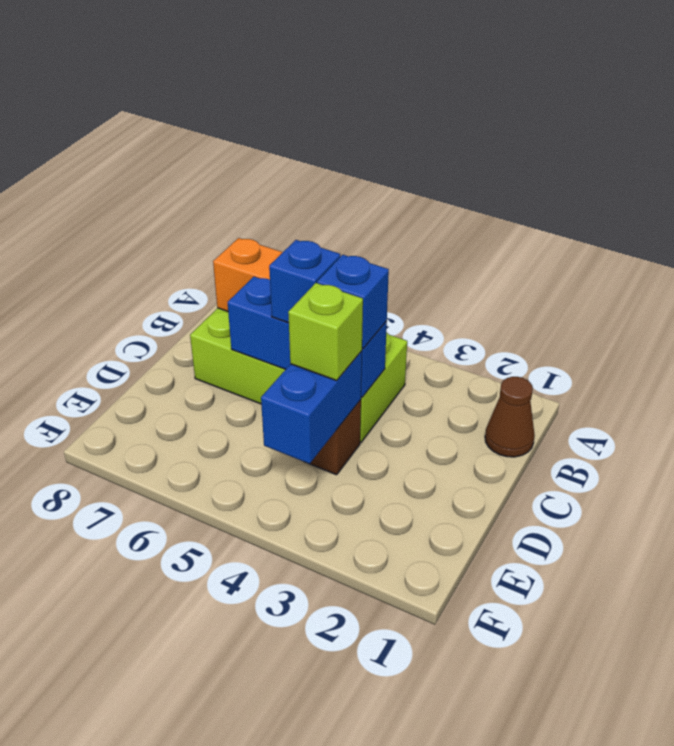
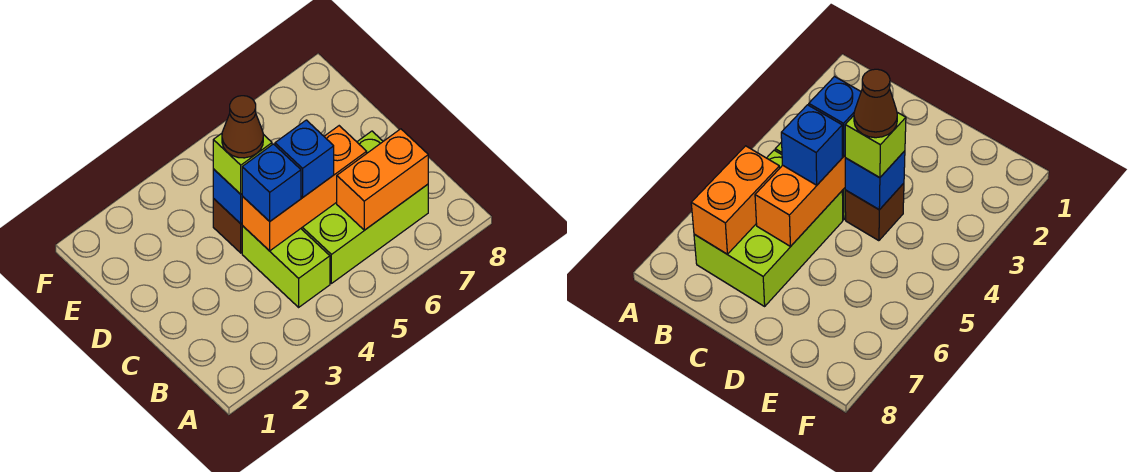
brown 1x1 cone [485,377,535,457] -> brown 1x1 cone moved to [222,96,263,158]
blue 1x3 brick [228,277,387,397] -> orange 1x3 brick [242,126,367,251]
blue 1x2 brick [261,351,362,464] -> blue 1x1 brick [213,169,242,224]

